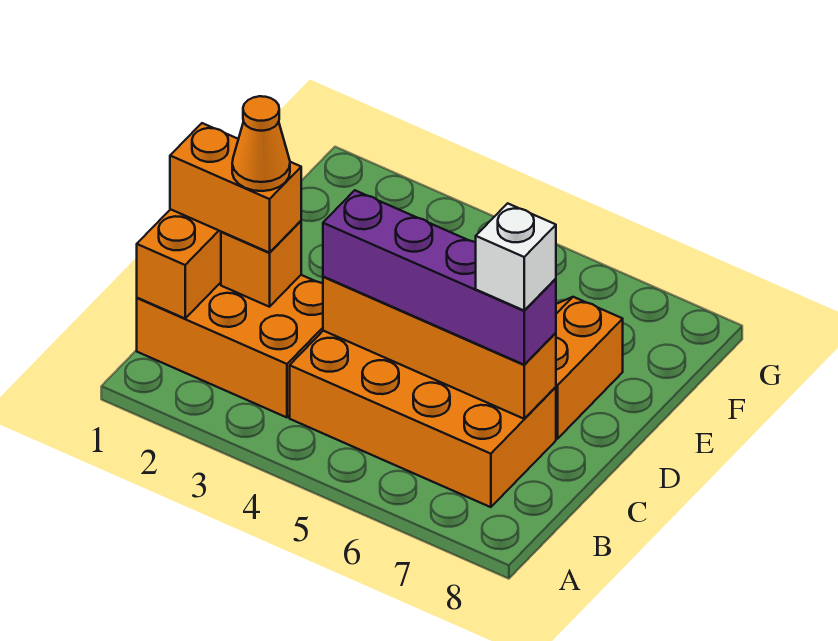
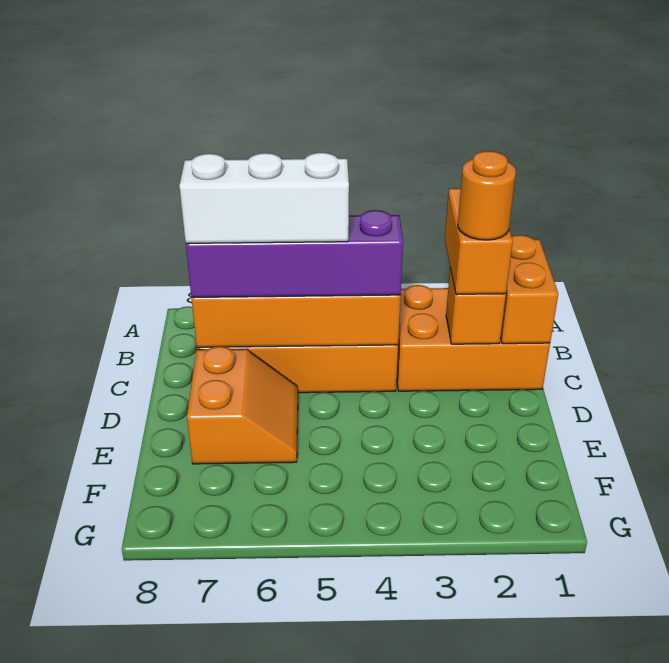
orange 1x2 brick [170,123,301,253] -> orange 1x2 brick turned to [445,188,513,294]
orange 1x1 cone [232,96,290,191] -> orange 1x1 round brick [458,151,516,240]
white 1x1 brick [476,203,556,311] -> white 1x3 brick [179,153,349,243]

